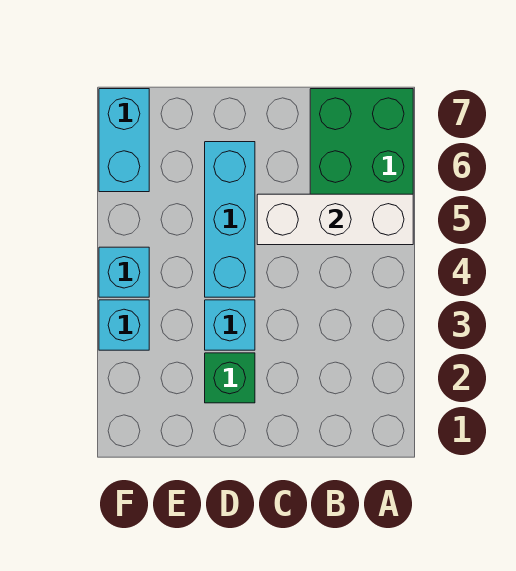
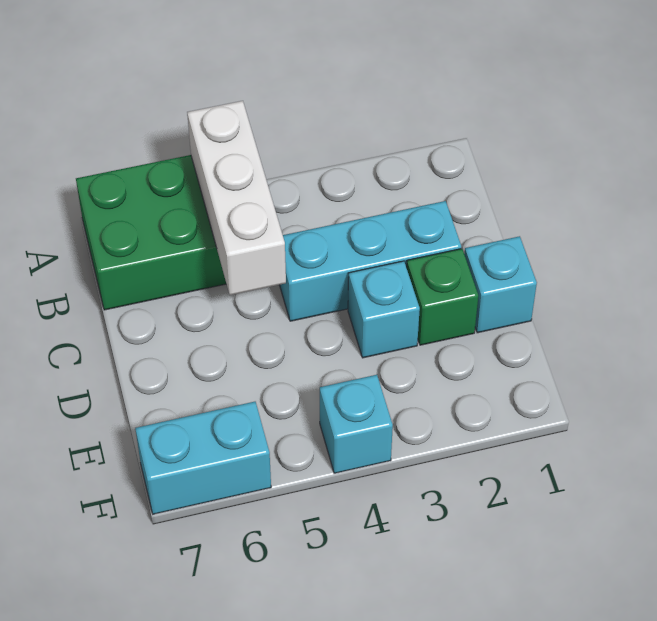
cyan 1x3 brick [205,142,255,297] -> cyan 1x3 brick moved to [280,201,461,321]
cyan 1x1 brick [99,300,149,350] -> cyan 1x1 brick moved to [464,236,537,333]

